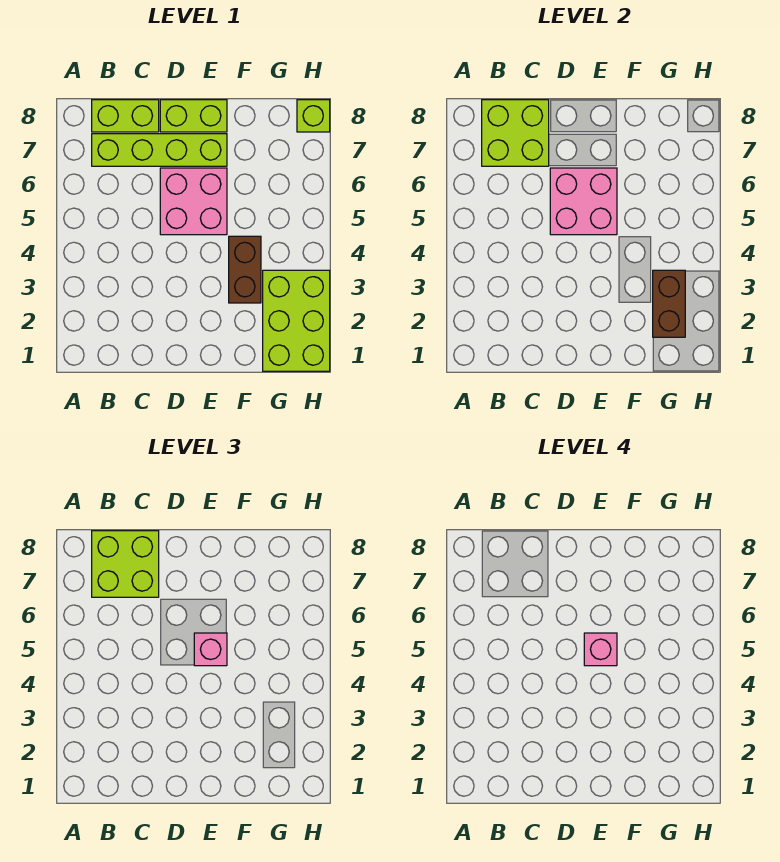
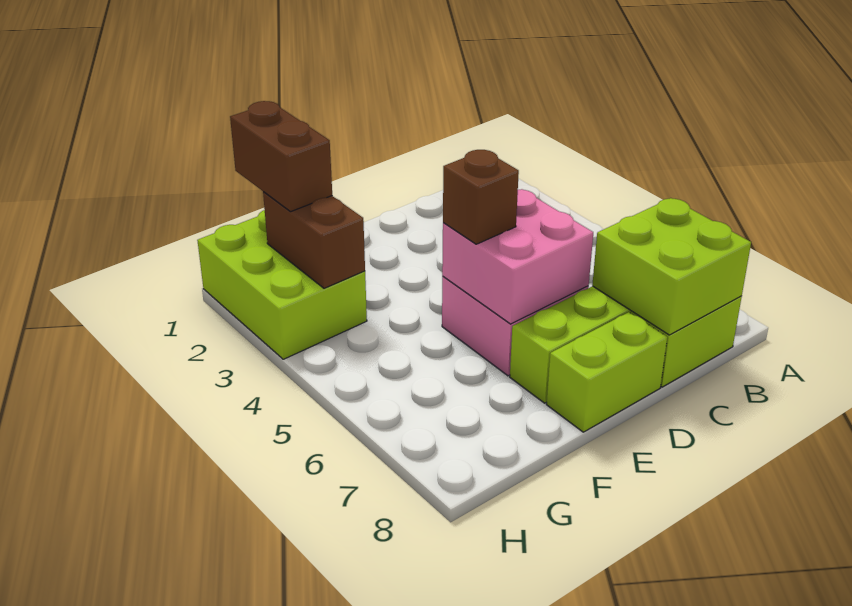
lime 2x2 brick [92,531,159,597] -> none
pink 1x1 brick [194,633,227,666] -> brown 1x1 brick [443,150,519,244]
pink 1x1 brick [584,633,617,666] -> none
brown 1x2 brick [229,236,261,303] -> brown 1x2 brick moved to [230,101,332,212]
lime 1x1 brick [297,100,330,132] -> none

